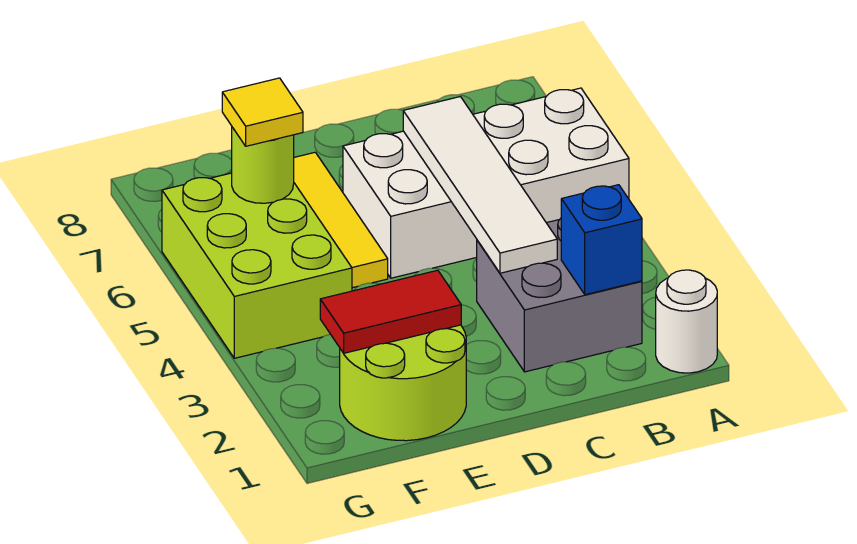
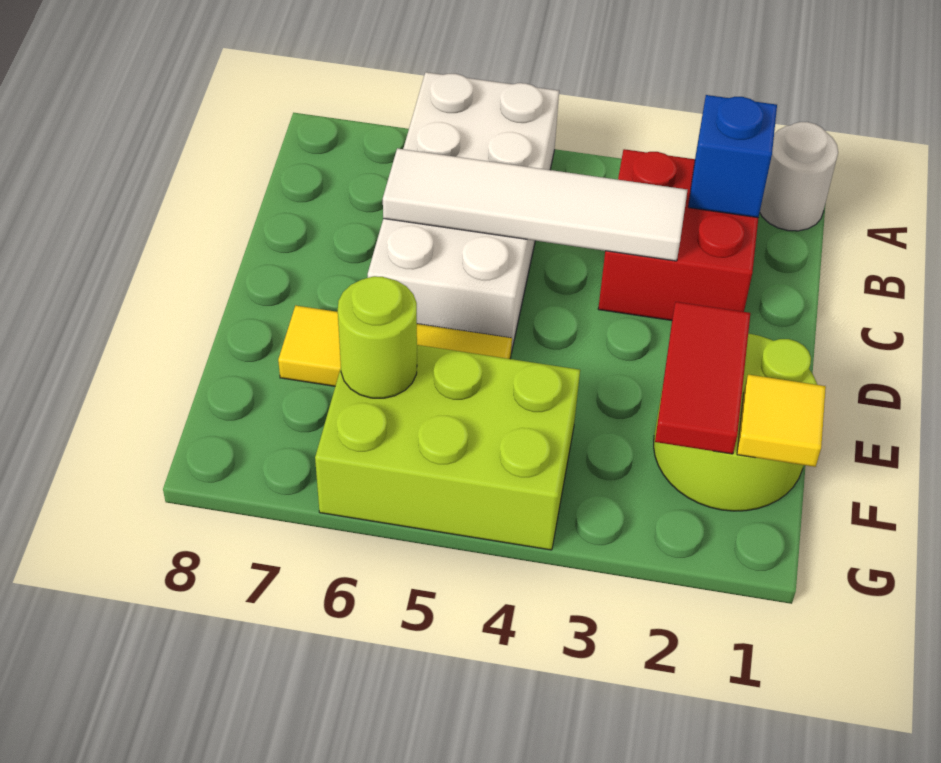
grey 2x2 brick [477,219,642,372] -> red 2x2 brick [598,149,758,320]
yellow 1x1 tile [222,78,303,146] -> yellow 1x1 tile moved to [737,374,826,467]

